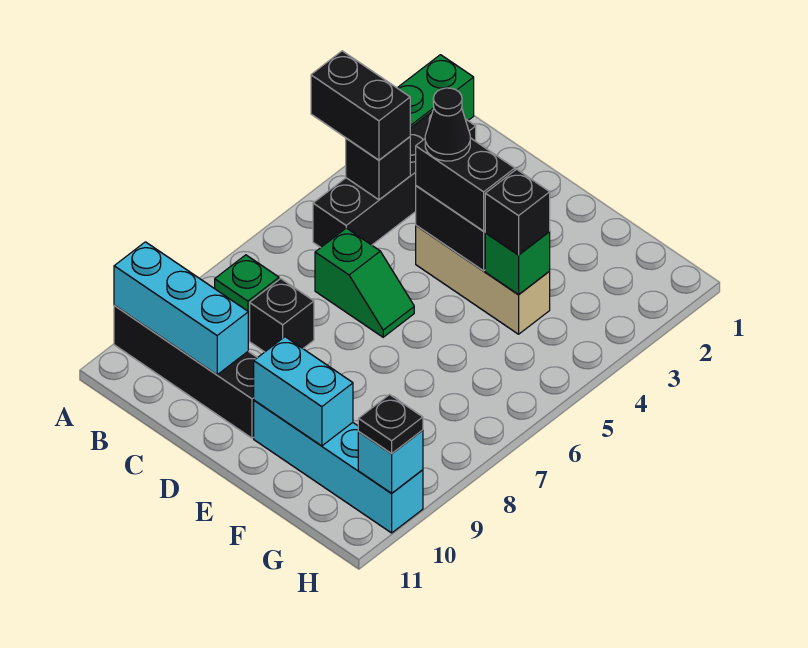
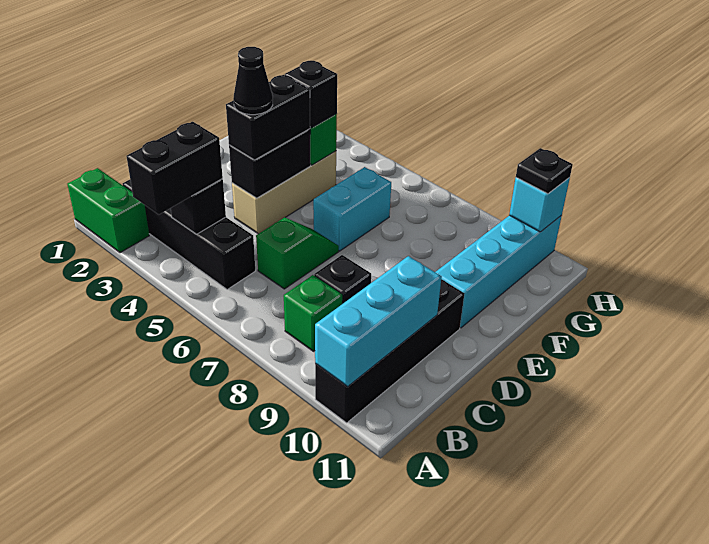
cyan 1x2 brick [254,337,353,446] -> cyan 1x2 brick moved to [313,167,391,251]

